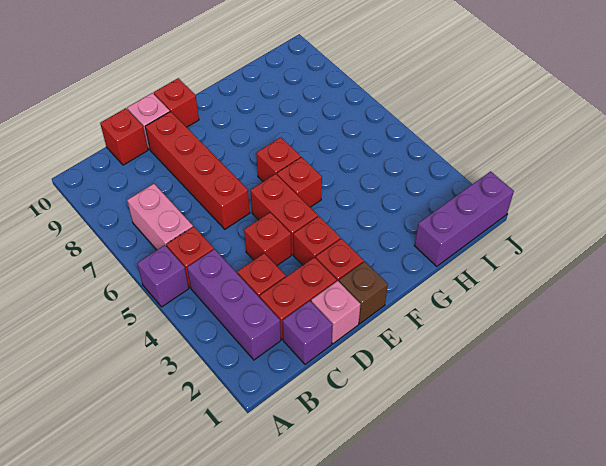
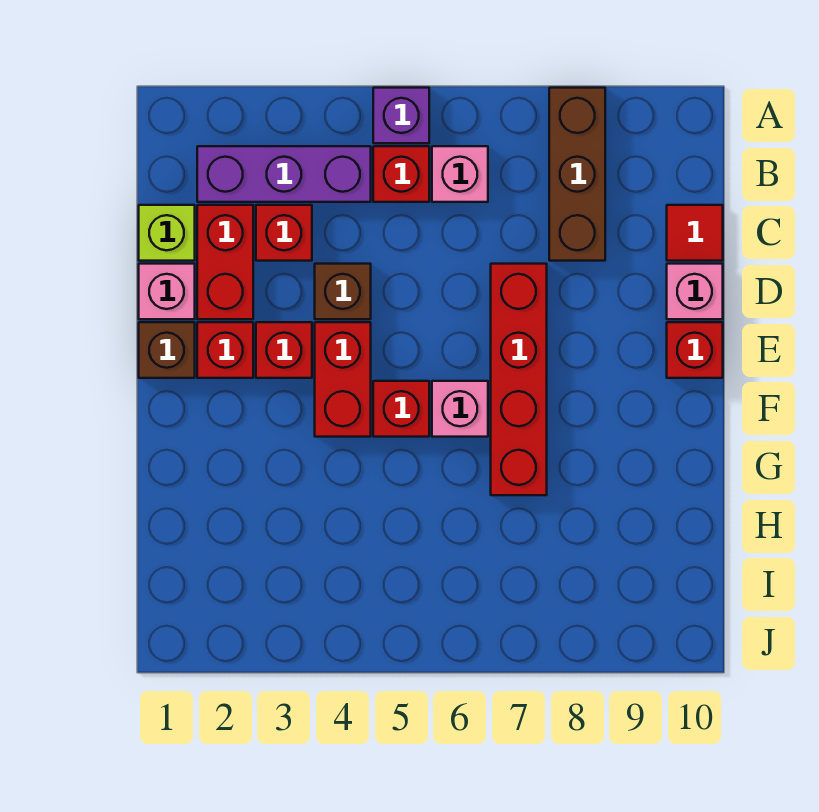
none -> brown 1x3 brick [549,88,605,261]
pink 1x2 brick [127,184,193,250] -> pink 1x1 brick [432,146,488,202]
purple 1x1 brick [283,301,332,364] -> lime 1x1 brick [139,205,195,261]
red 1x1 brick [100,108,148,165] -> red 1x1 tile [667,205,723,261]
red 1x1 brick [244,213,291,266] -> brown 1x1 brick [315,264,371,319]
red 1x4 brick [145,112,250,229] -> red 1x4 brick turned to [491,264,547,495]
red 1x2 brick [250,174,318,255] -> red 1x2 brick turned to [315,322,371,437]
red 1x1 brick [256,137,301,182] -> pink 1x1 brick [432,381,488,437]
purple 1x3 brick [414,171,514,267] -> none

